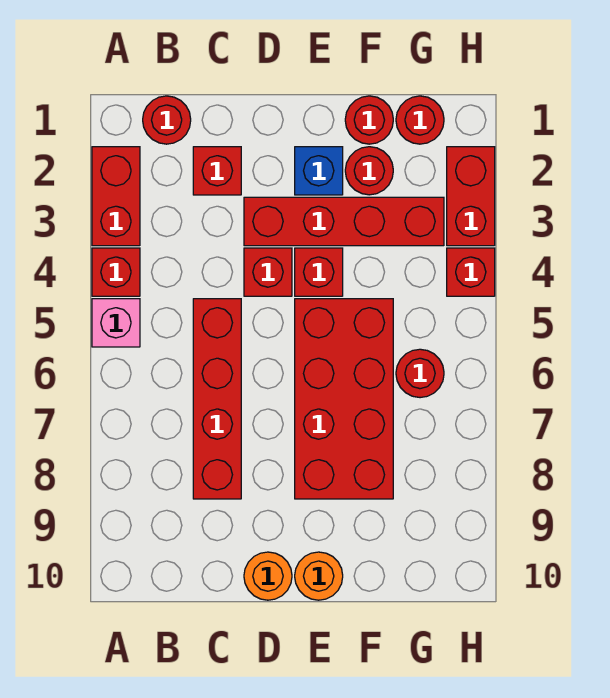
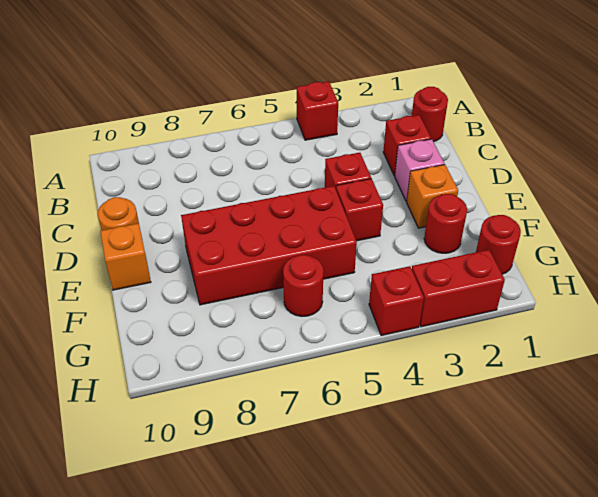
red 1x2 brick [92,147,140,246] -> none
pink 1x1 brick [92,299,140,347] -> pink 1x1 brick moved to [395,139,444,201]
red 1x4 brick [193,299,241,499] -> none
red 1x4 brick [244,197,444,246] -> none
blue 1x1 brick [295,147,343,195] -> orange 1x1 brick [407,165,458,228]
orange 1x1 round brick [295,552,343,600] -> orange 1x1 brick [100,223,151,290]
red 1x1 round brick [345,96,393,144] -> none

